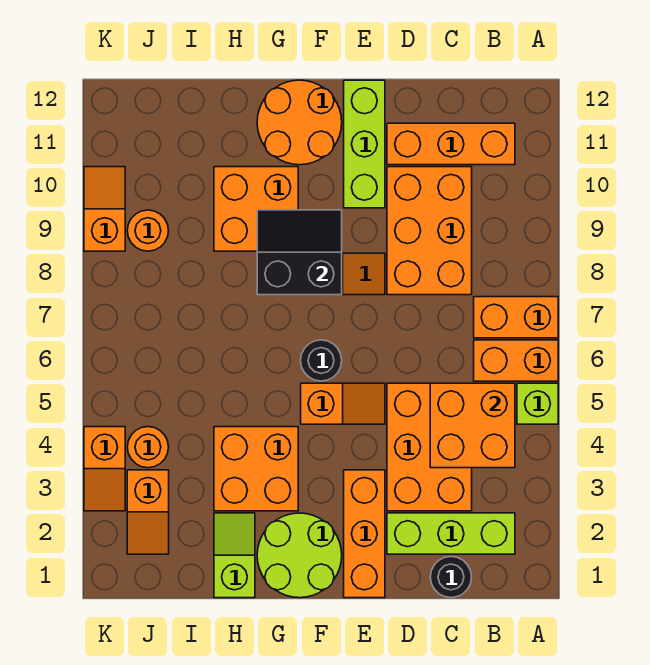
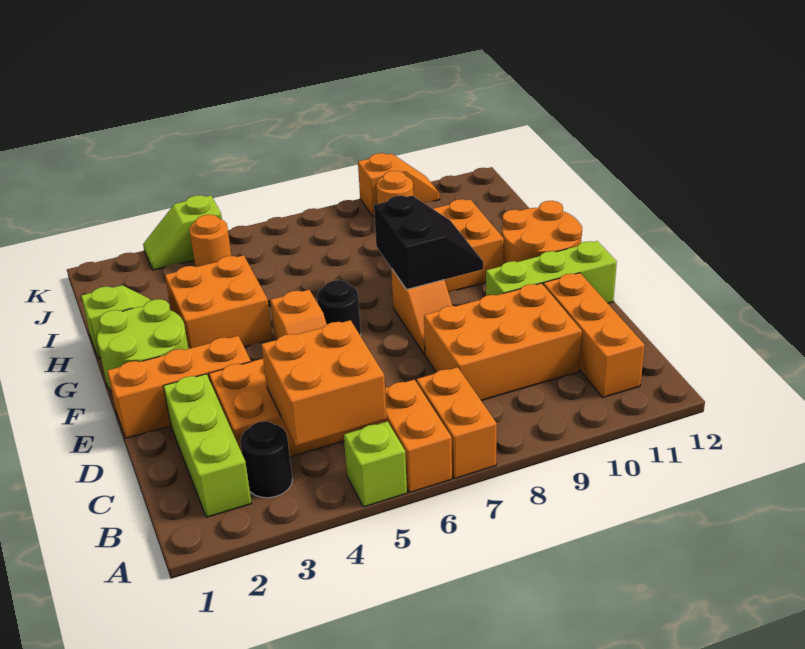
black 1x1 round brick [430,557,472,598] -> black 1x1 round brick moved to [240,421,292,498]
orange 1x2 slope [127,470,169,554] -> none
orange 1x2 slope [84,427,125,511] -> lime 1x2 slope [143,195,222,270]

